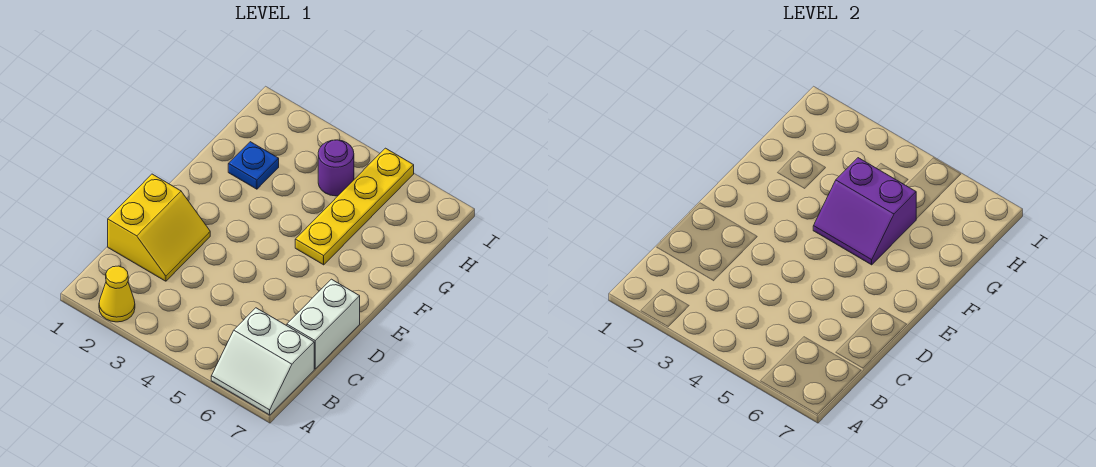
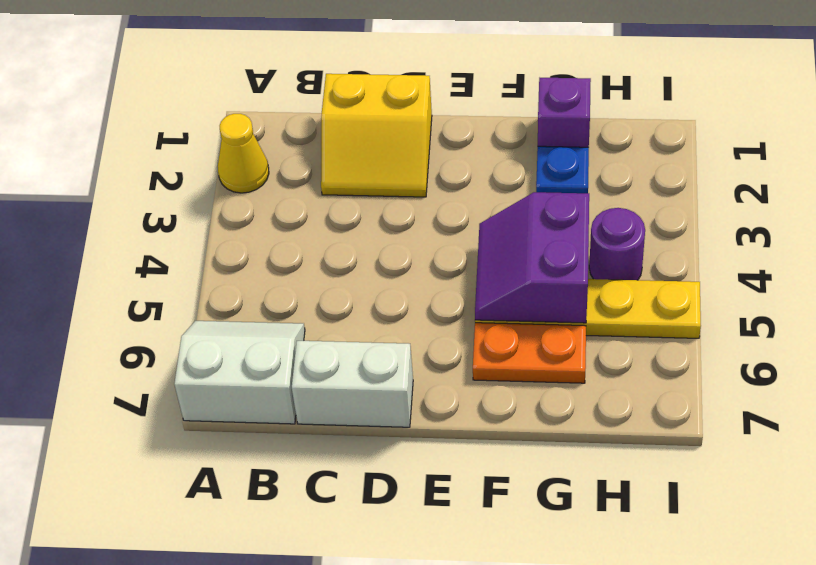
white 2x2 slope [211,308,314,415] -> white 2x2 slope turned to [174,321,305,424]
none -> orange 1x2 plate [473,323,586,383]
none -> purple 1x1 brick [538,78,591,147]

